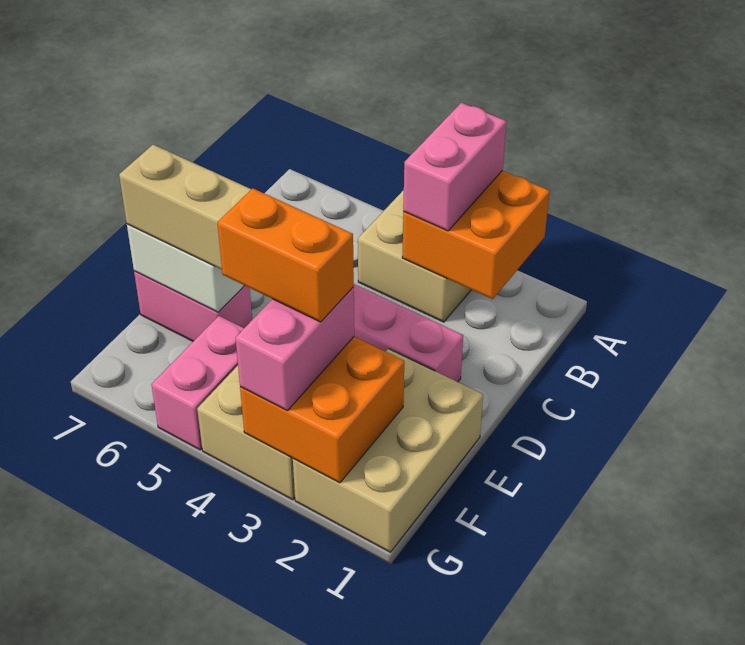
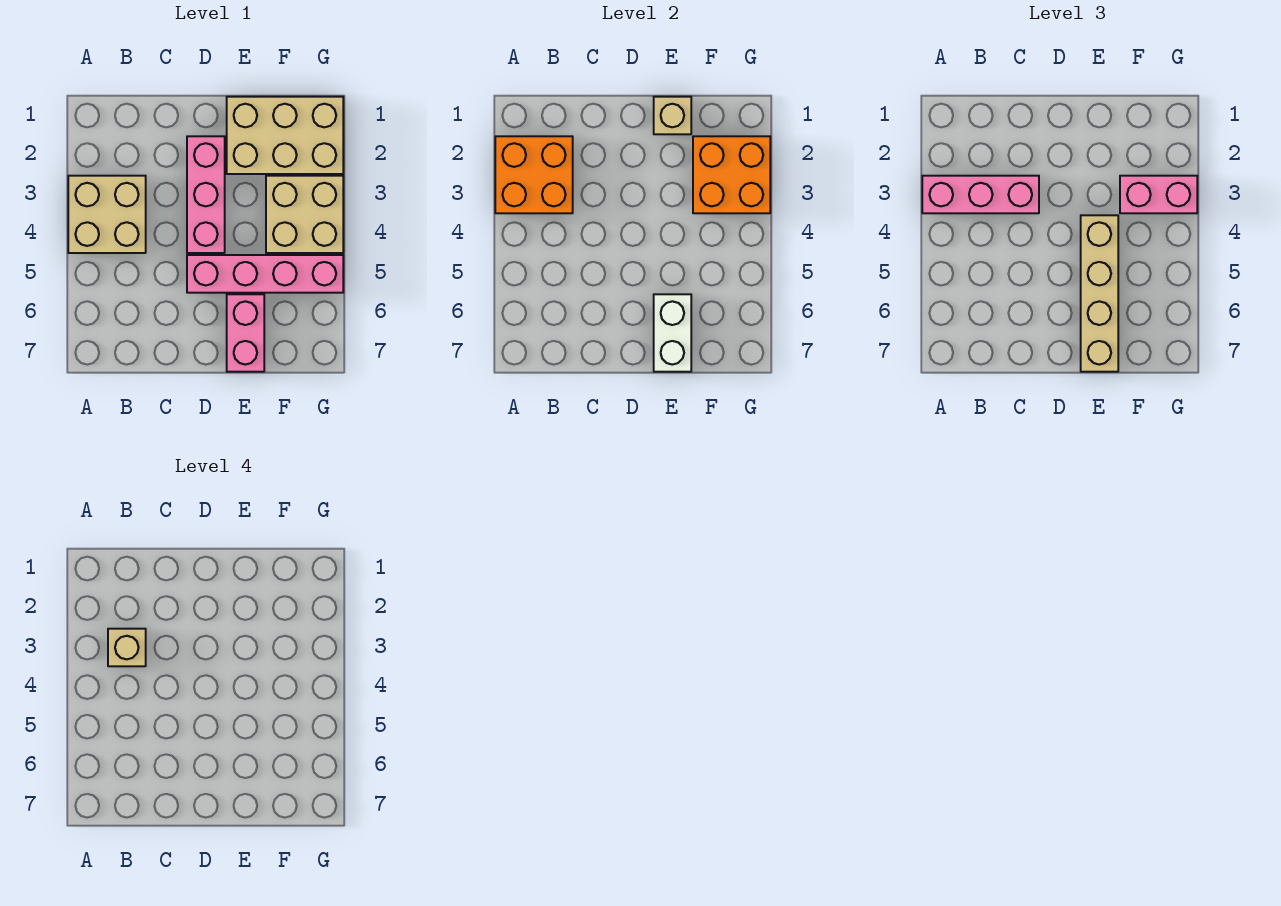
pink 1x2 brick [403,103,506,231] -> pink 1x3 brick [922,176,1039,213]
none -> tan 1x1 brick [108,629,146,666]
none -> tan 1x1 brick [654,97,691,134]
orange 1x2 brick [217,188,354,322] -> none
pink 1x2 brick [151,316,244,450] -> pink 1x4 brick [187,255,343,293]

